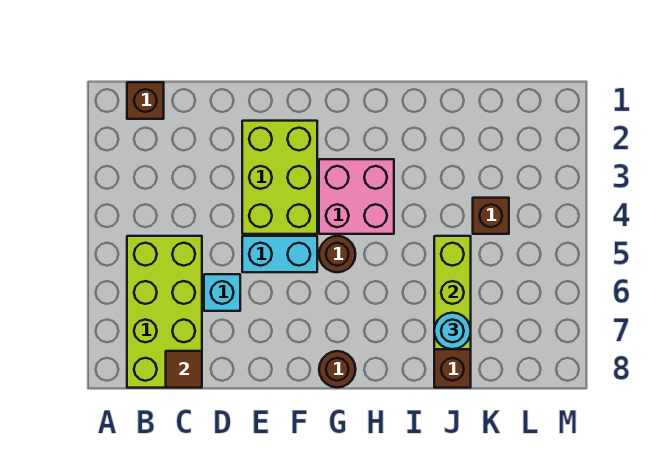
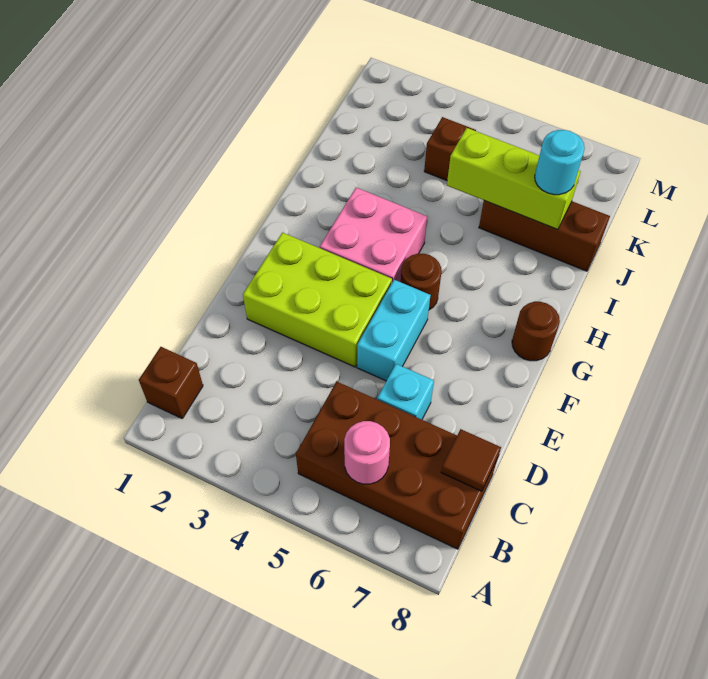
lime 2x4 brick [127,236,202,388] -> brown 2x4 brick [296,382,498,549]
none -> pink 1x1 round brick [344,421,390,484]

